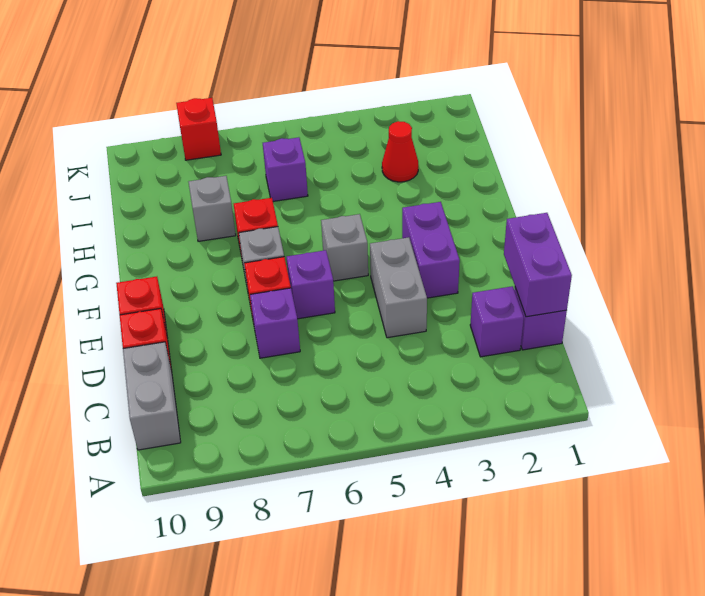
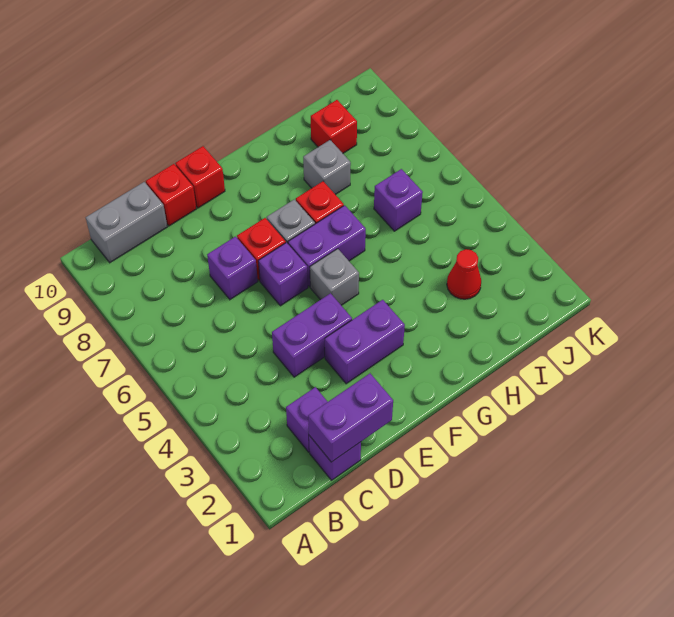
grey 1x2 brick [370,237,427,338] -> purple 1x2 brick [272,293,352,377]
none -> purple 1x2 brick [288,205,366,287]
red 1x1 brick [176,98,221,160] -> red 1x1 brick moved to [311,100,357,153]

